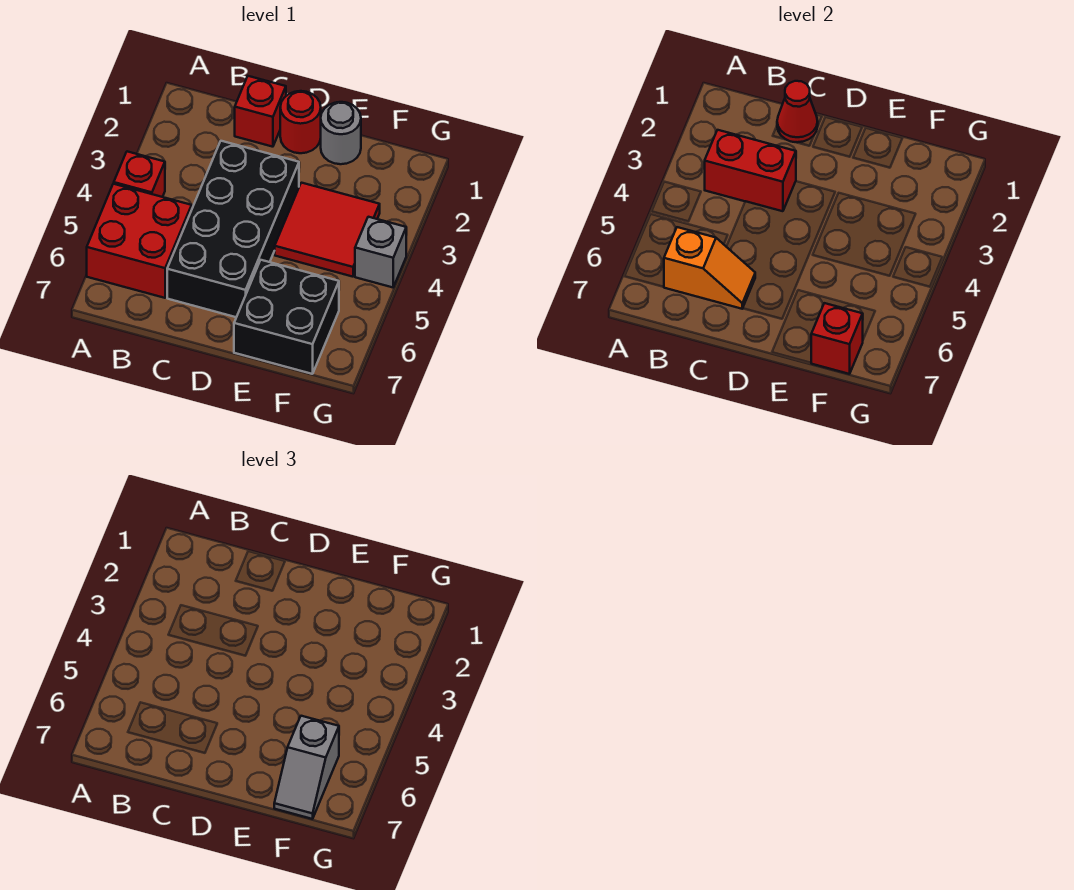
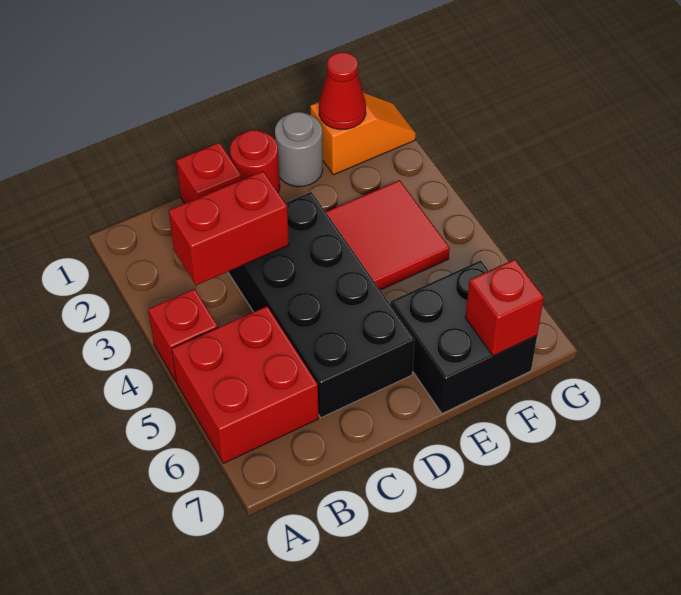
orange 1x2 slope [664,227,755,309] -> orange 1x2 slope moved to [310,92,416,175]
red 1x1 cone [777,81,818,142] -> red 1x1 cone moved to [319,52,366,130]
grey 1x2 slope [274,716,339,819] -> none
grey 1x1 brick [355,217,406,287] -> none

